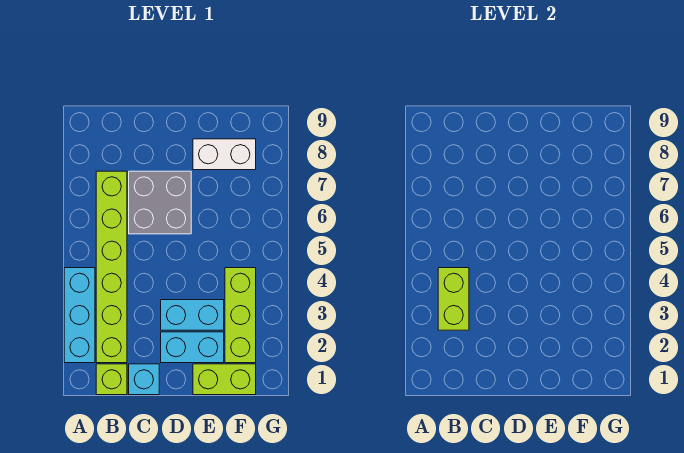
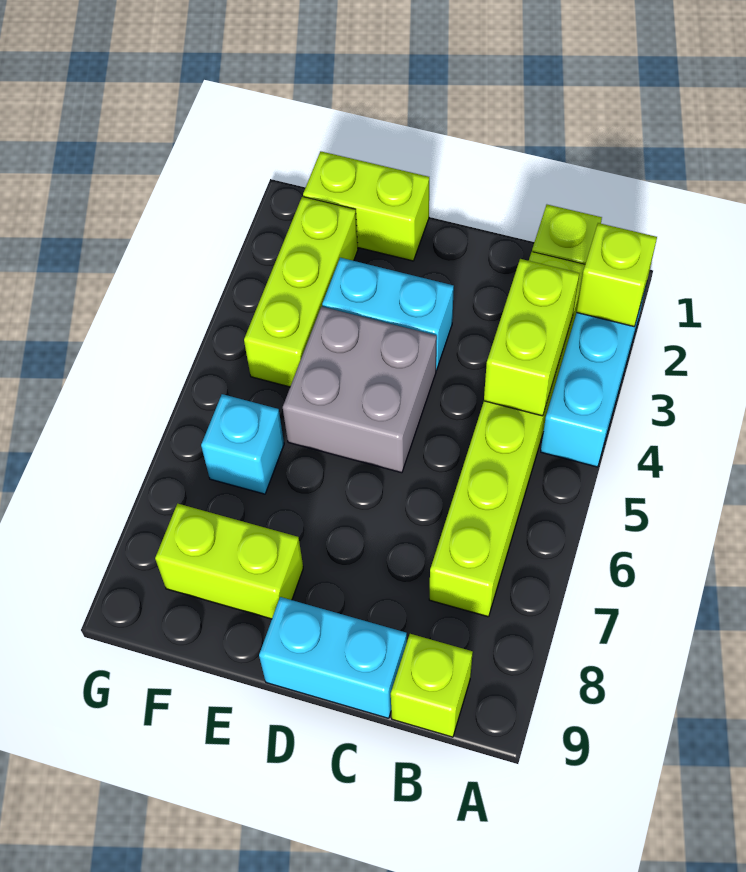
none -> lime 1x1 brick [577,223,657,327]
none -> lime 1x1 brick [391,634,473,737]
cyan 1x1 brick [129,364,159,395] -> cyan 1x1 brick moved to [201,394,284,494]
grey 2x2 brick [129,171,191,234] -> grey 2x2 brick moved to [283,307,437,473]
cyan 1x2 brick [161,332,224,363] -> cyan 1x2 brick moved to [259,597,407,718]
white 1x2 brick [193,139,256,170] -> lime 1x2 brick [155,504,303,619]

